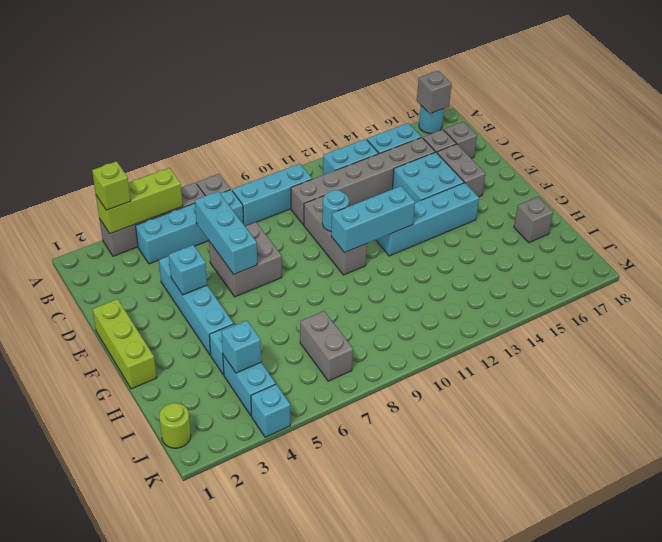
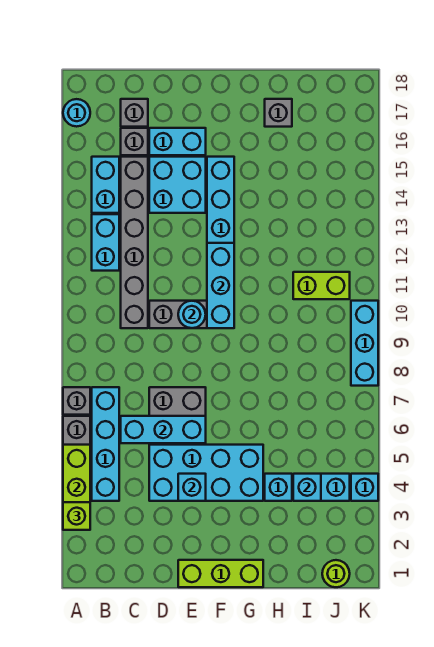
grey 1x1 brick [417,71,452,114] -> none
cyan 1x3 brick [232,164,312,226] -> cyan 1x3 brick moved to [351,301,378,386]
cyan 1x4 brick [159,256,234,355] -> cyan 2x4 brick [149,445,263,501]
grey 1x2 brick [437,144,485,197] -> cyan 1x2 brick [149,128,206,155]
grey 1x2 brick [300,311,353,381] -> none
none -> lime 1x2 brick [293,272,350,299]

